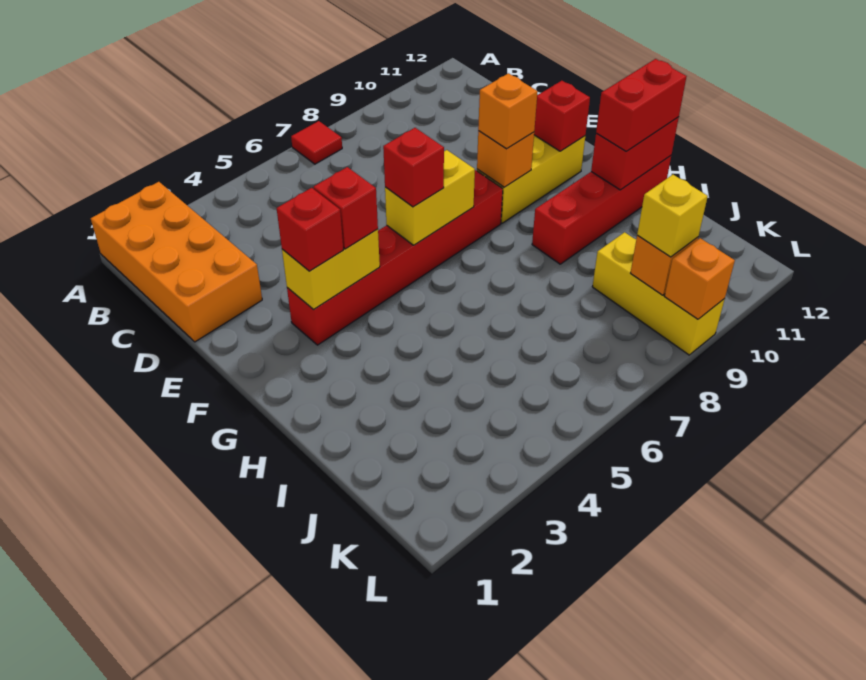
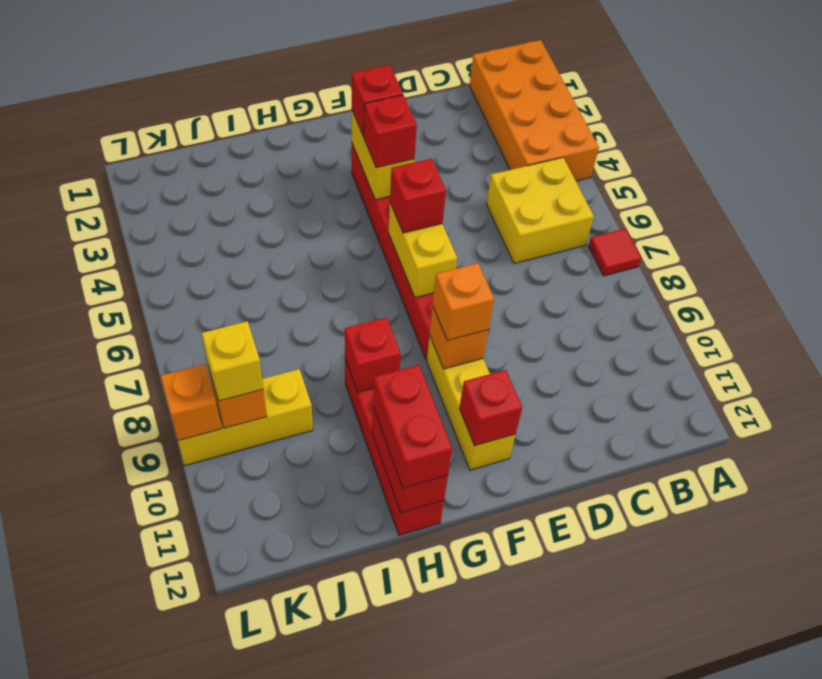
orange 2x4 brick [91,182,262,342] -> orange 2x4 brick turned to [470,40,599,181]
none -> yellow 2x2 brick [486,157,594,263]
none -> red 1x1 brick [345,317,401,392]

